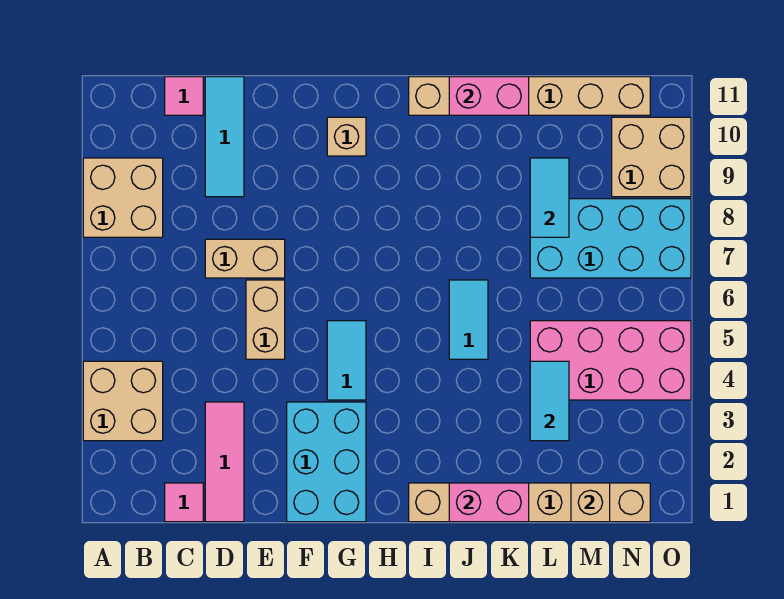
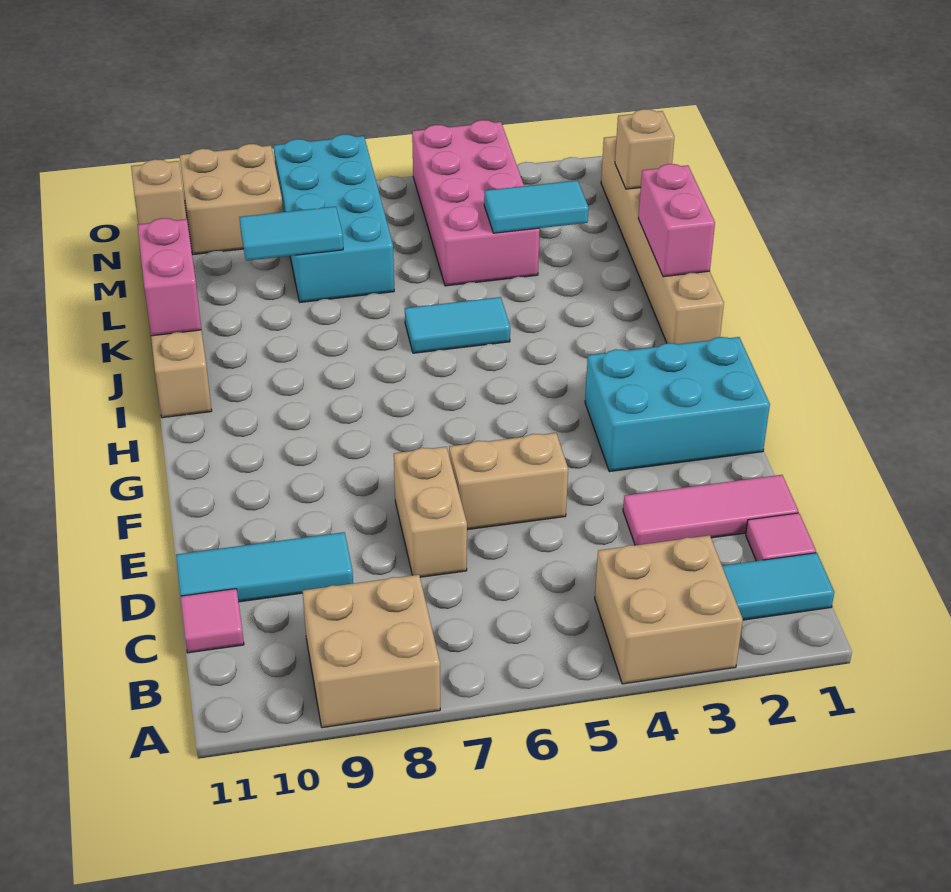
cyan 1x2 tile [327,321,366,400] -> cyan 1x2 tile moved to [722,553,834,620]
tan 1x1 brick [327,117,366,156] -> tan 1x1 brick moved to [131,159,186,224]

